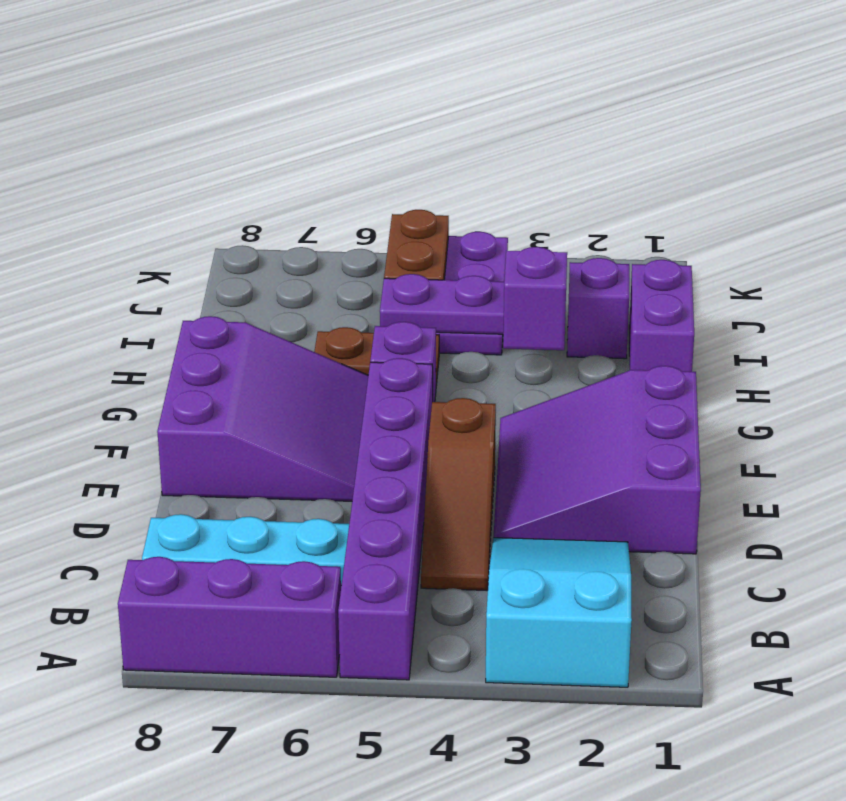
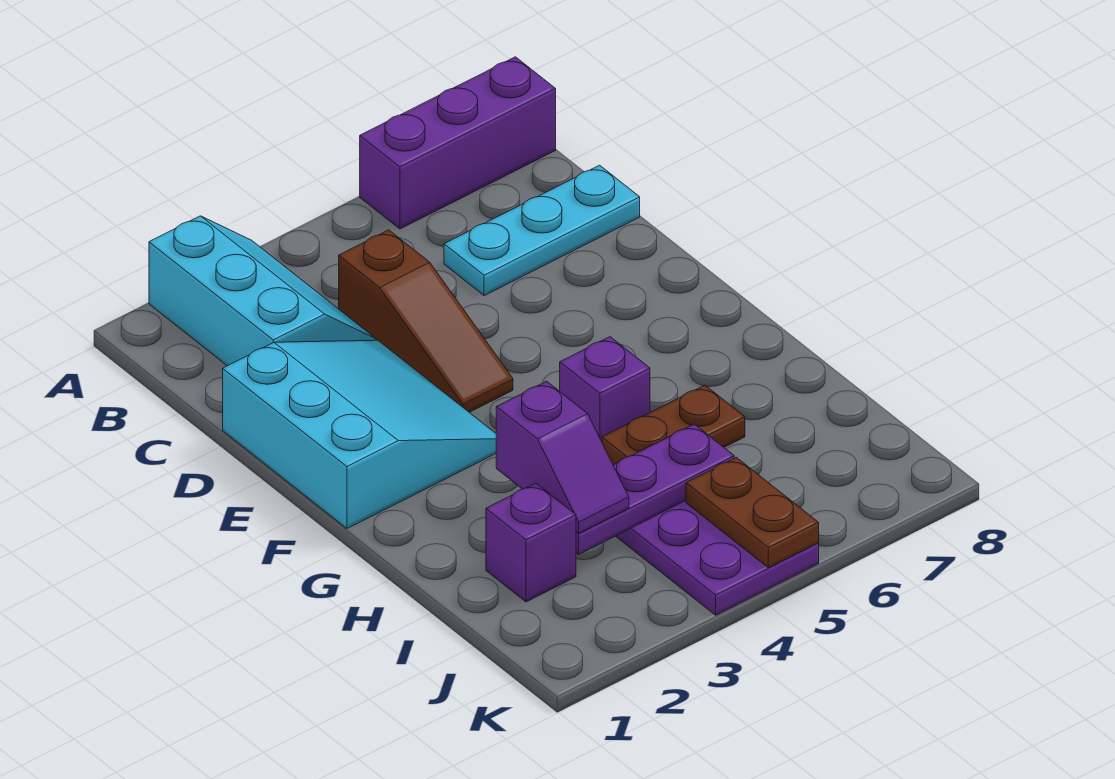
cyan 2x3 slope [486,538,632,687] -> cyan 2x3 slope turned to [149,216,376,366]
purple 1x6 brick [338,358,433,680] -> none
brown 1x3 slope [421,398,496,591] -> brown 1x3 slope turned to [339,230,513,412]
purple 3x3 slope [494,366,701,554] -> cyan 3x3 slope [223,340,496,528]
purple 3x3 slope [157,316,368,501] -> none
purple 1x2 brick [629,260,694,372] -> none

